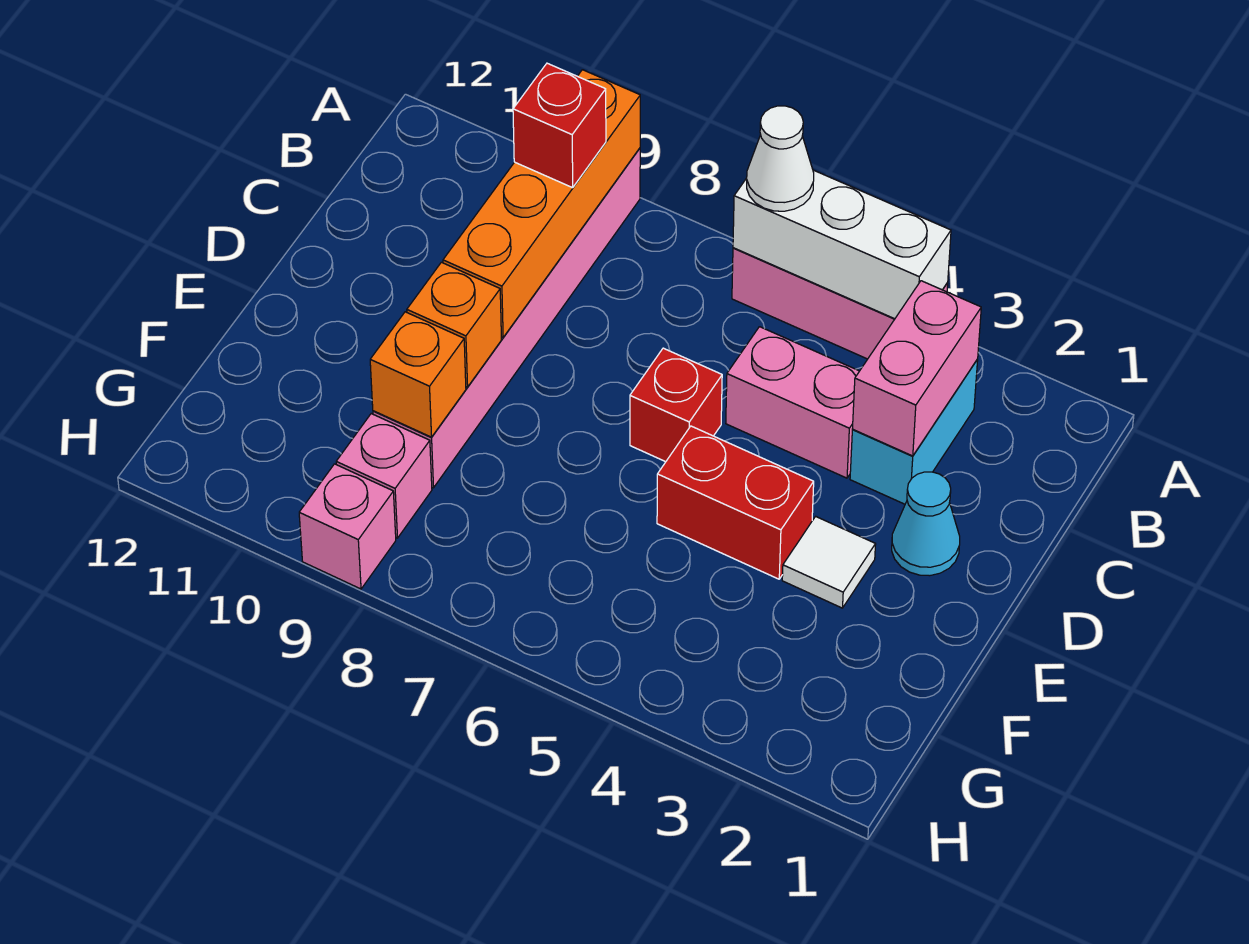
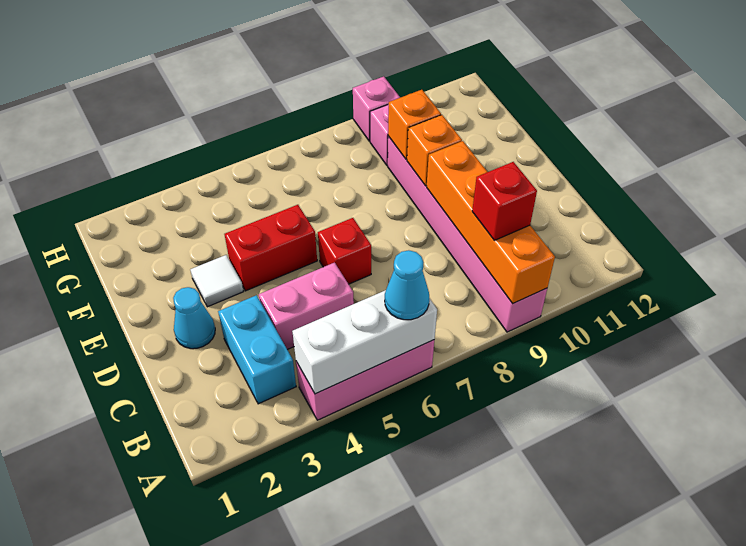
white 1x1 cone [747,106,814,211] -> cyan 1x1 cone [385,250,429,320]
pink 1x2 brick [853,281,981,456] -> none

